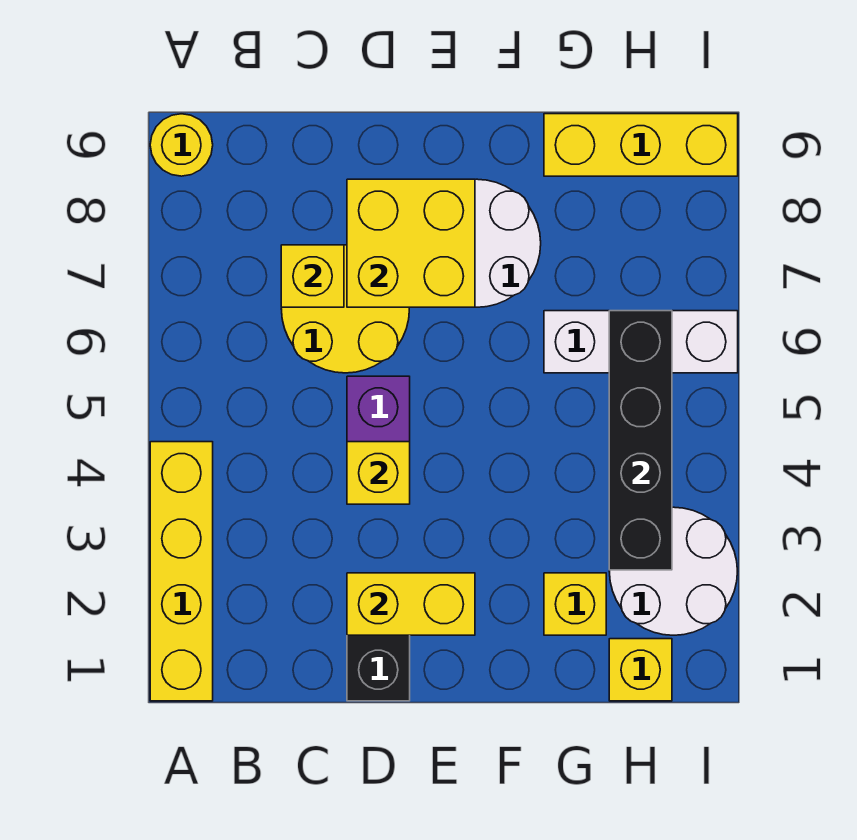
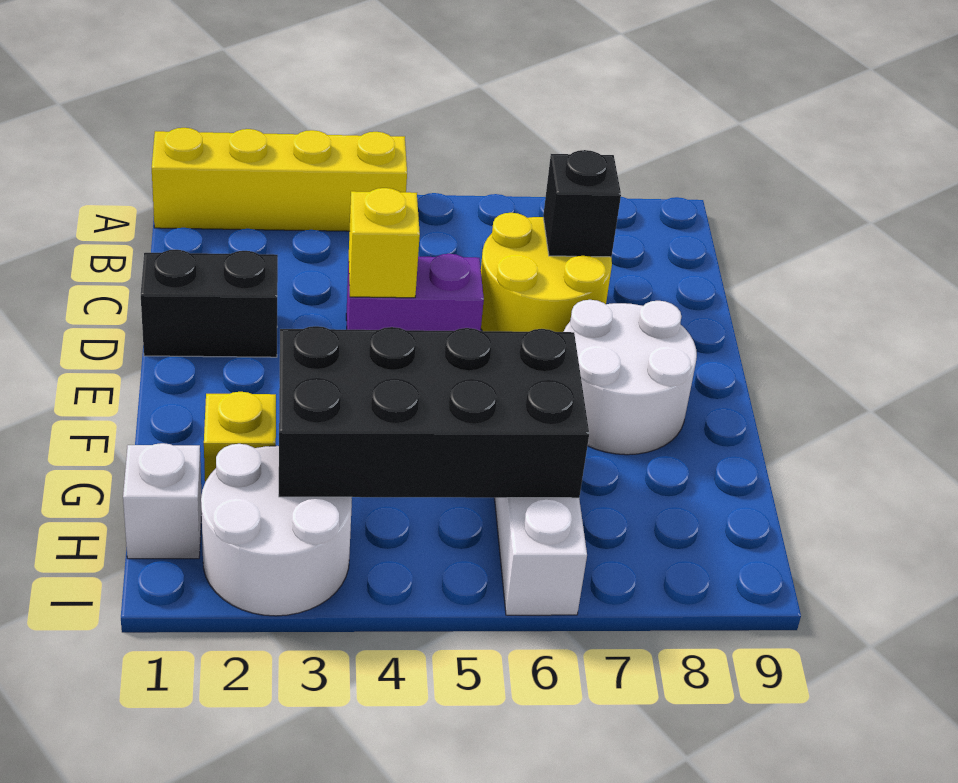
yellow 1x1 round brick [150,114,213,176] -> none
yellow 1x1 brick [281,245,344,307] -> black 1x1 brick [543,150,621,257]
yellow 1x2 brick [347,573,475,635] -> none
yellow 2x2 brick [347,179,475,307] -> none
yellow 1x3 brick [544,114,738,176] -> none
yellow 1x1 brick [609,639,672,701] -> white 1x1 brick [123,443,202,559]
black 1x4 brick [609,311,672,570] -> black 2x4 brick [279,326,589,498]

